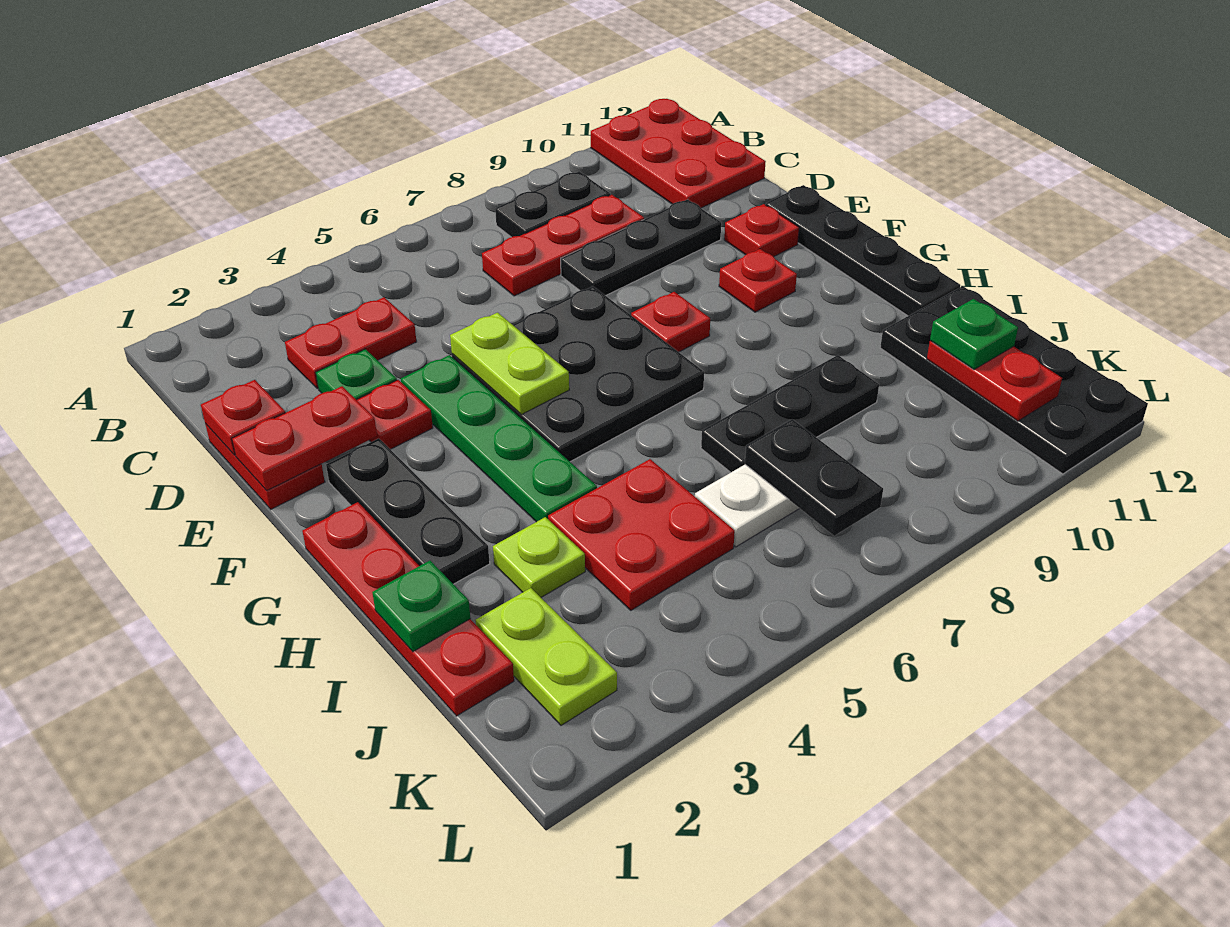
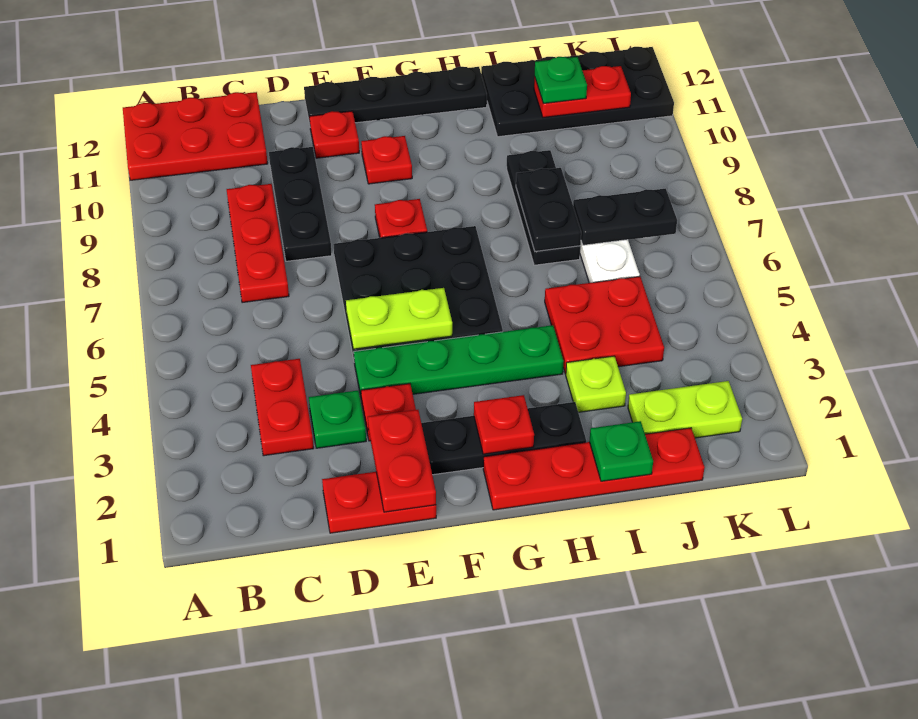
black 1x2 plate [495,172,610,237] -> black 1x2 plate moved to [516,168,581,251]
red 1x1 plate [201,380,285,455] -> red 1x1 plate moved to [474,395,534,454]

